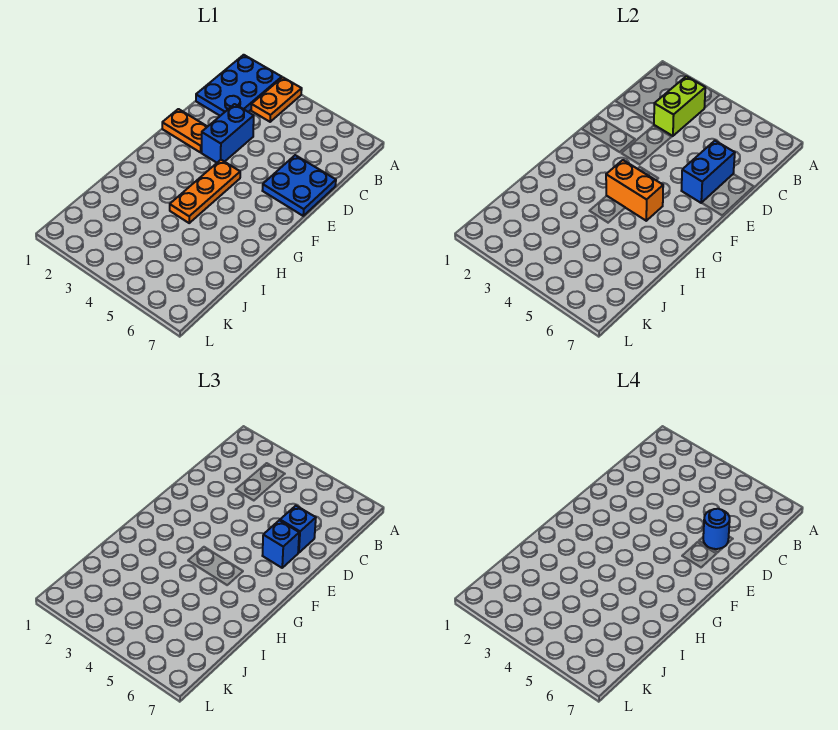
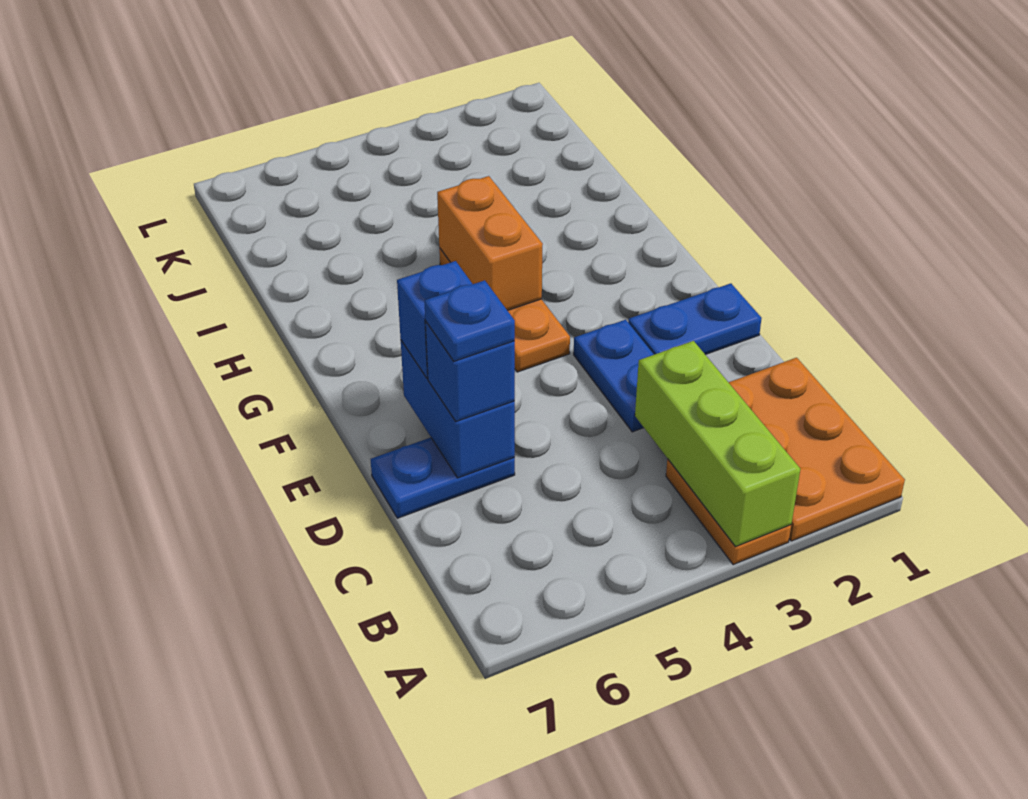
blue 2x3 plate [196,55,282,116] -> orange 2x3 plate [729,358,905,541]
lime 1x2 brick [654,76,705,136] -> lime 1x3 brick [635,341,800,546]
blue 1x2 brick [202,104,254,163] -> blue 1x2 plate [574,320,654,432]
blue 2x2 plate [262,155,336,216] -> blue 1x2 plate [371,438,515,518]
blue 1x1 round brick [703,509,730,549] -> blue 1x1 plate [424,280,515,361]
orange 1x2 plate [162,109,207,152] -> blue 1x2 plate [628,283,762,355]
orange 1x2 brick [606,160,663,221] -> orange 1x2 brick turned to [437,176,543,310]

